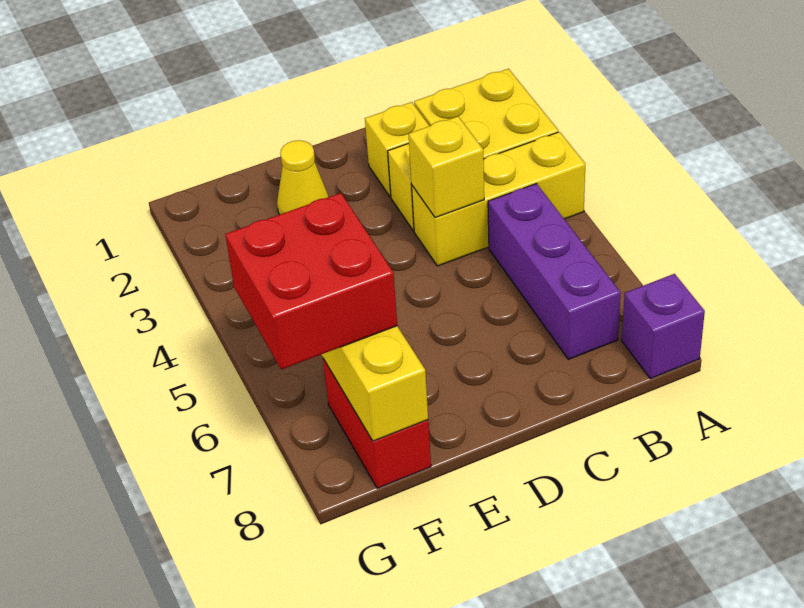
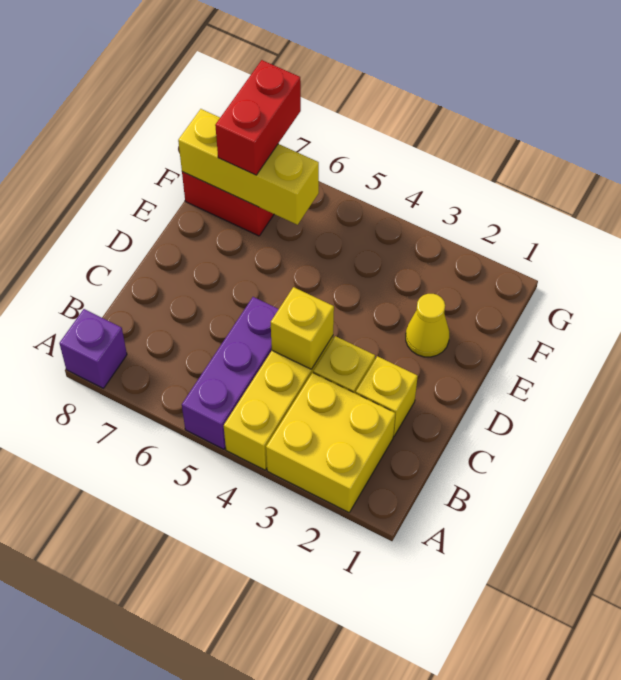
purple 1x3 brick [488,184,621,359] -> purple 1x3 brick turned to [182,297,279,449]
red 2x2 brick [225,193,397,369] -> red 1x2 brick [215,60,301,175]

